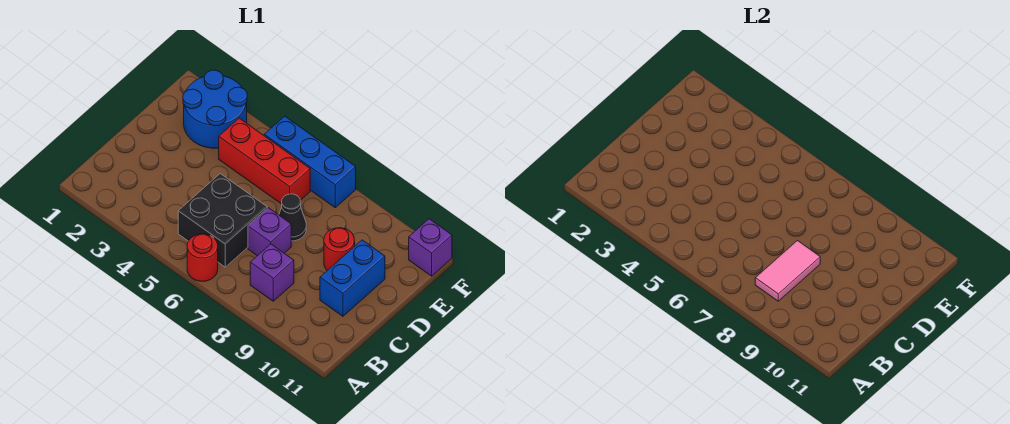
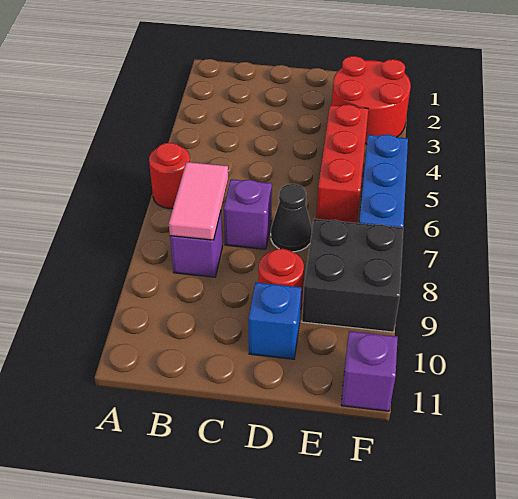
black 2x2 brick [178,174,267,267] -> black 2x2 brick moved to [302,219,403,332]
pink 1x2 tile [755,241,820,301] -> pink 1x2 tile turned to [169,162,228,240]
blue 1x2 brick [320,240,385,316] -> blue 1x1 brick [248,282,301,359]
blue 2x2 round brick [183,70,247,148] -> red 2x2 round brick [332,56,411,144]

